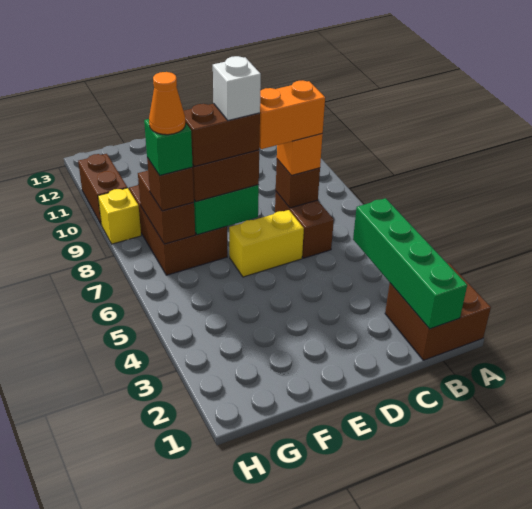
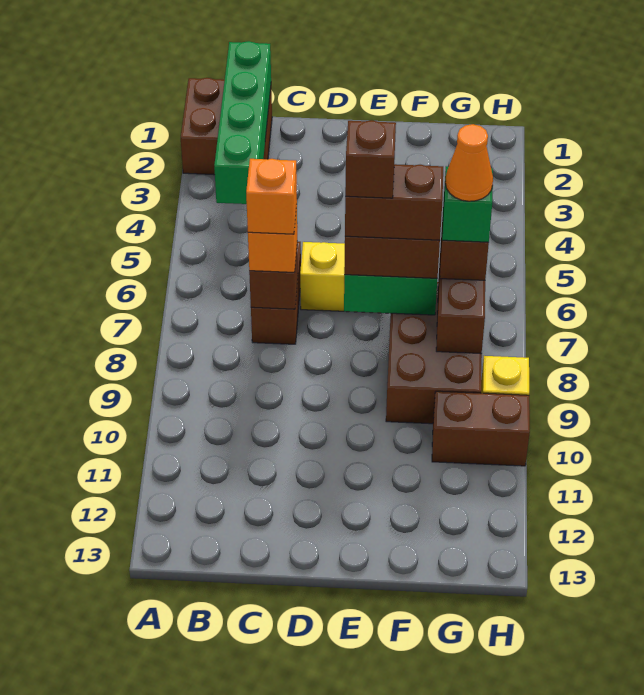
orange 1x2 brick [259,80,325,149] -> orange 1x1 brick [246,159,297,234]
white 1x1 brick [213,56,261,120] -> brown 1x1 brick [345,120,396,198]
brown 1x2 brick [78,154,127,224] -> brown 1x2 brick turned to [432,391,530,466]

